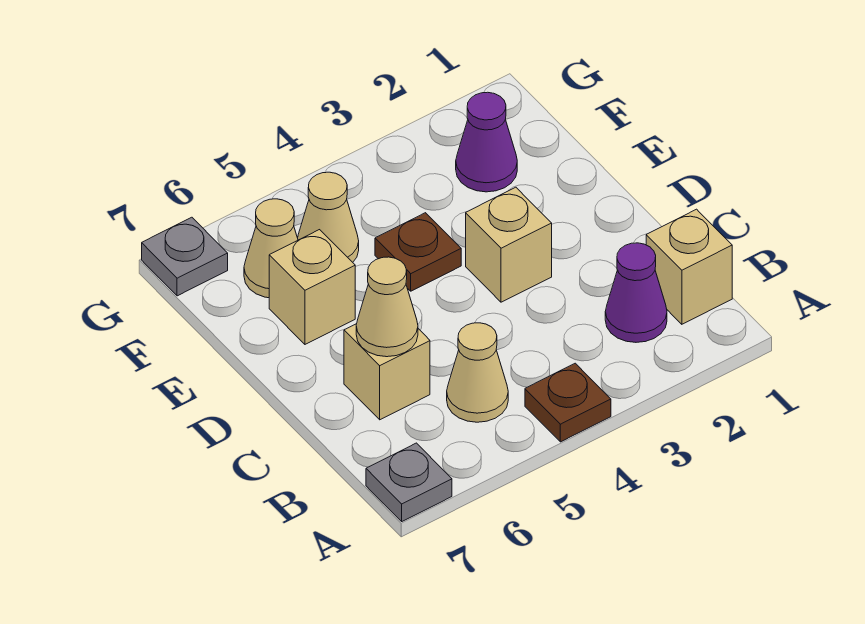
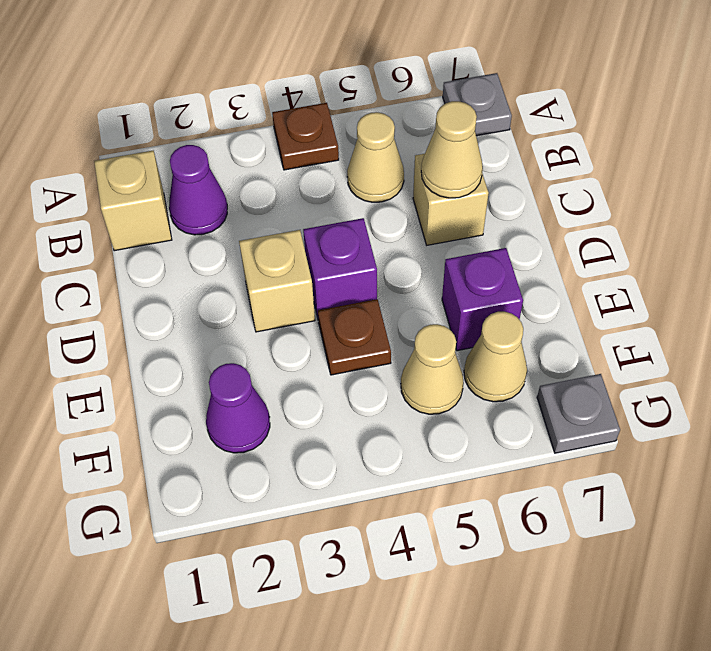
none -> purple 1x1 brick [303,218,377,318]
tan 1x1 brick [269,230,355,344] -> purple 1x1 brick [442,248,523,351]

